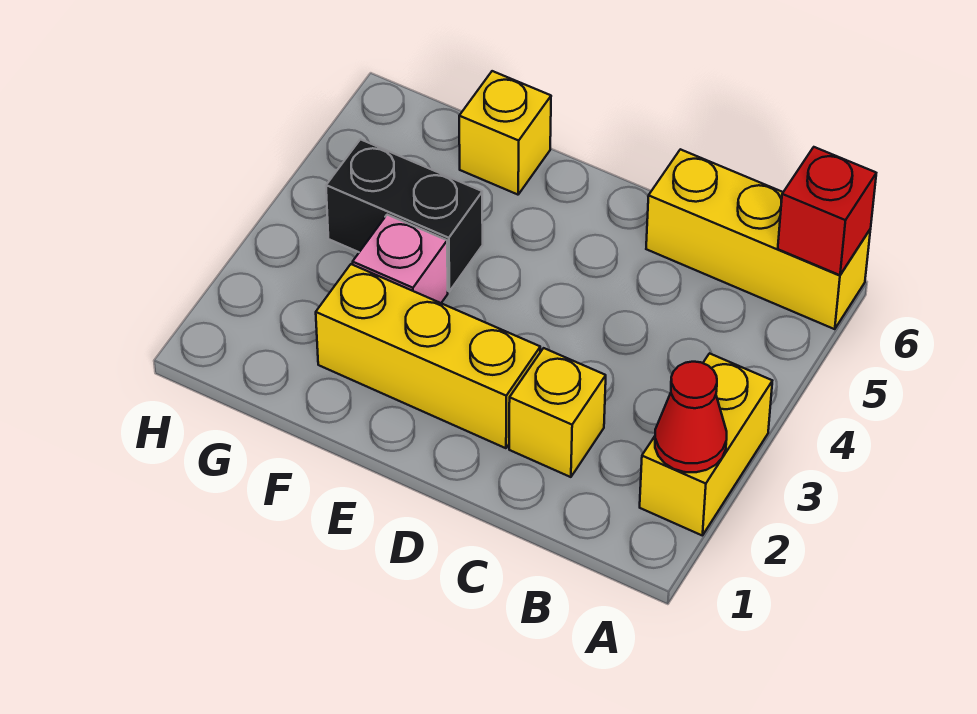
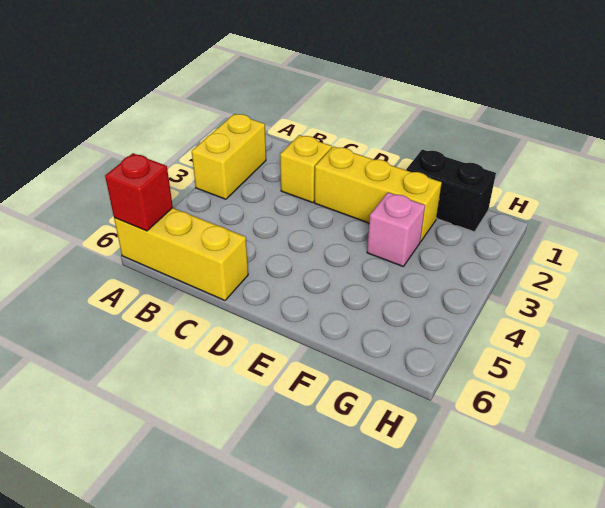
red 1x1 cone [655,362,727,472] -> none
black 1x2 brick [326,139,483,291] -> black 1x2 brick moved to [406,150,496,232]
yellow 1x1 brick [459,71,551,195] -> none

